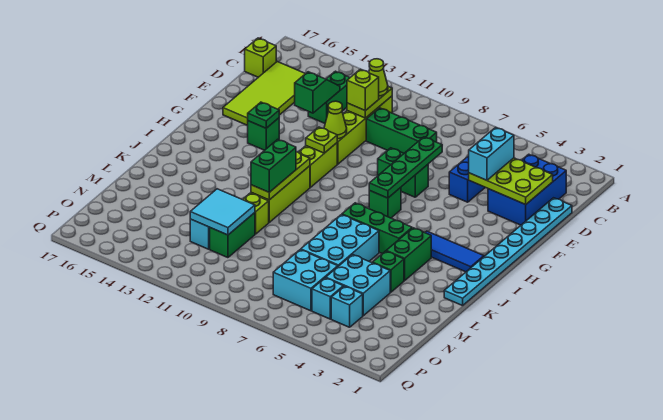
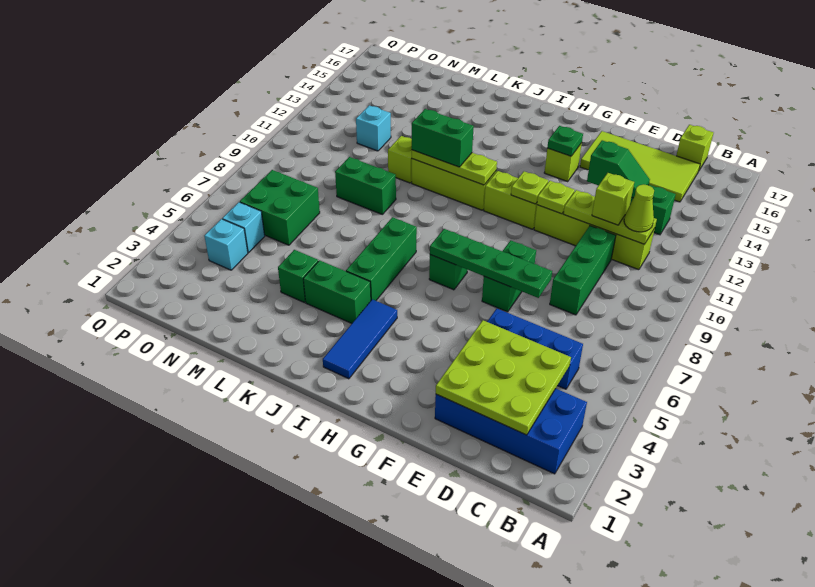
blue 2x3 brick [488,154,566,225] -> blue 2x4 brick [435,389,587,474]
lime 1x2 plate [347,87,392,118] -> lime 1x3 plate [564,190,657,244]
cyan 1x8 plate [444,198,572,306] -> none
lime 2x3 plate [469,158,553,205] -> lime 3x3 plate [436,320,571,435]
cyan 1x2 brick [469,127,514,180] -> none
lime 1x1 cone [324,101,347,139] -> lime 1x1 plate [537,181,575,214]
green 1x1 brick [247,118,279,150] -> lime 1x1 brick [544,143,582,181]
cyan 2x3 brick [301,215,379,266] -> none
cyan 2x2 brick [326,255,390,316] -> none
green 1x2 brick [210,213,255,258] -> green 1x2 brick moved to [335,157,396,214]
cyan 2x2 tile [190,189,255,235] -> none
cyan 2x2 brick [273,250,338,311] -> green 2x2 brick [240,170,320,245]

